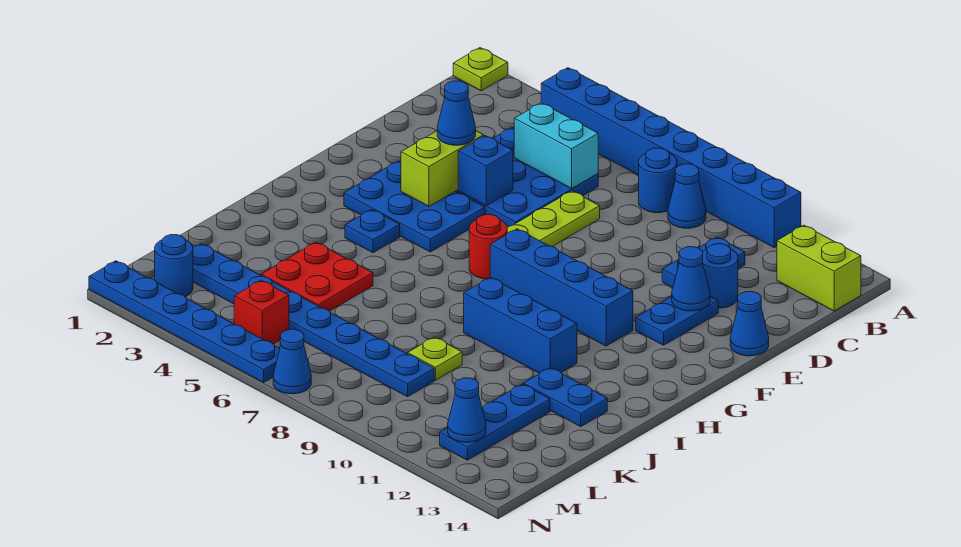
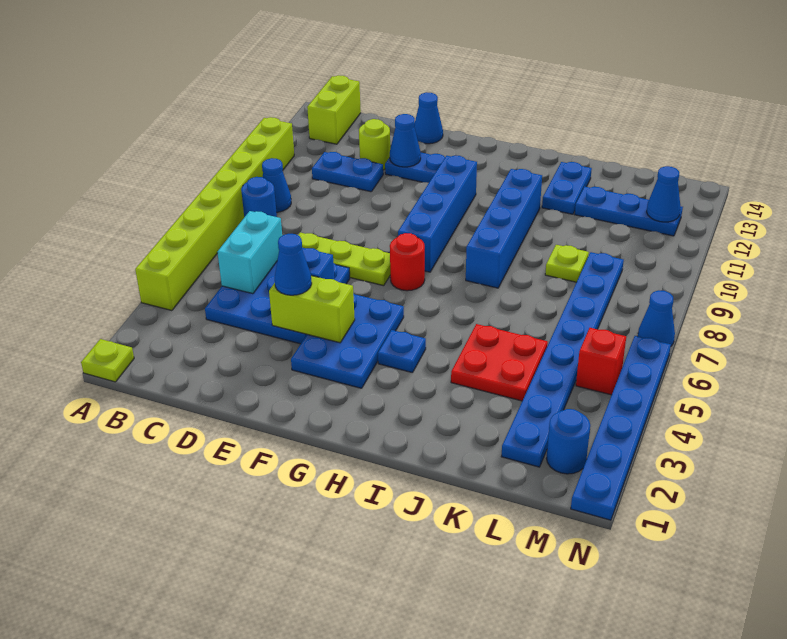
blue 1x8 brick [541,68,801,247] -> lime 1x8 brick [135,117,294,311]
blue 1x1 round brick [703,244,738,308] -> lime 1x1 round brick [359,119,390,170]
blue 1x3 brick [464,277,577,373] -> blue 1x4 brick [466,169,542,288]

